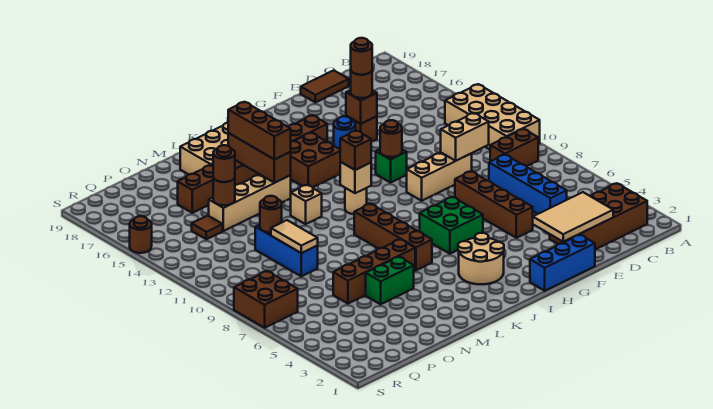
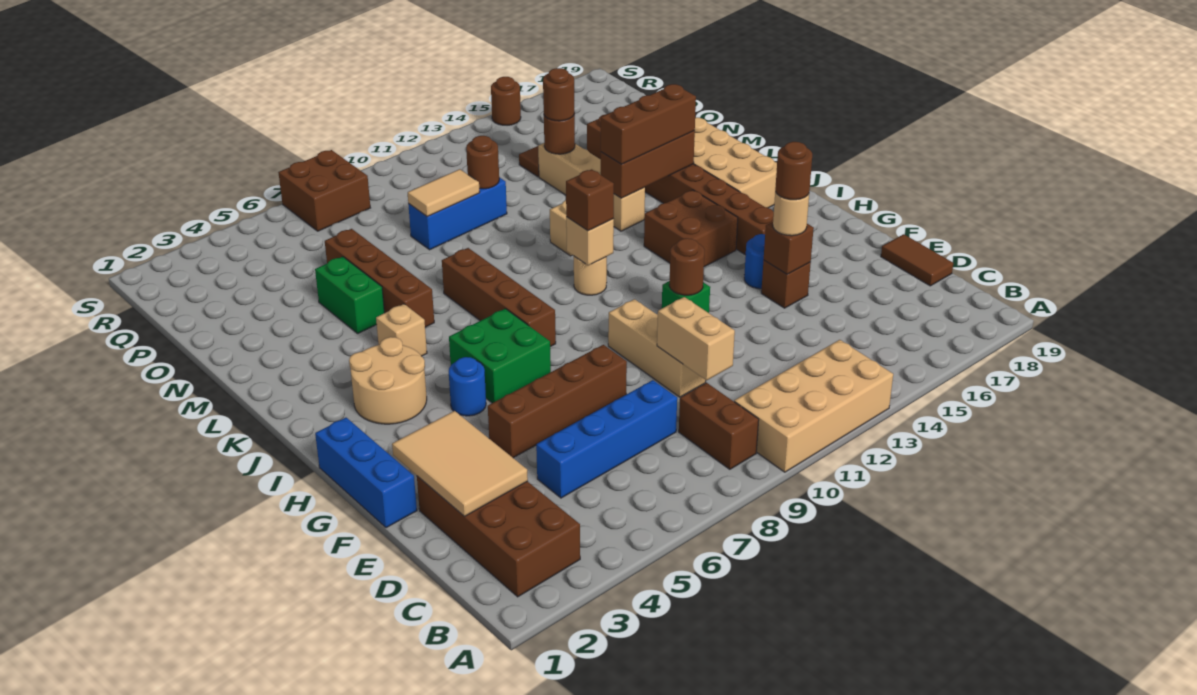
brown 1x1 round brick [351,71,372,98] -> tan 1x1 round brick [773,192,809,236]
none -> blue 1x1 round brick [449,357,486,416]
none -> tan 1x1 brick [376,304,427,356]
brown 1x4 brick [354,204,432,270] -> brown 1x4 brick turned to [442,248,556,347]

